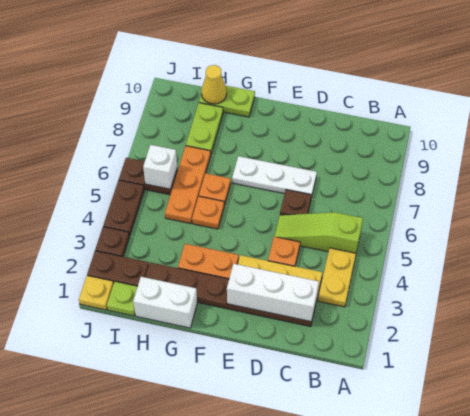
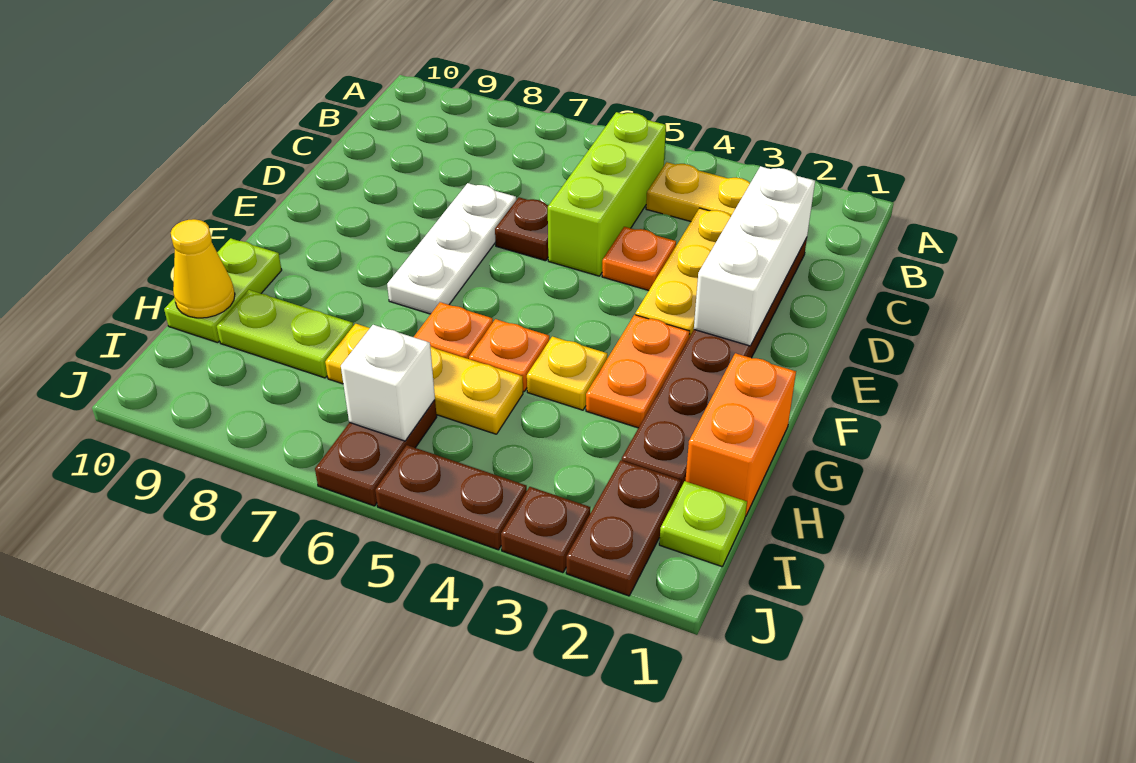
lime 1x3 slope [274,212,363,253] -> lime 1x3 brick [548,112,666,276]
white 1x2 brick [133,277,197,328] -> orange 1x2 brick [686,353,796,516]
orange 1x3 plate [165,146,211,224] -> yellow 1x3 plate [325,324,523,434]
yellow 1x1 plate [79,276,114,310] -> yellow 1x1 plate moved to [527,336,607,410]

